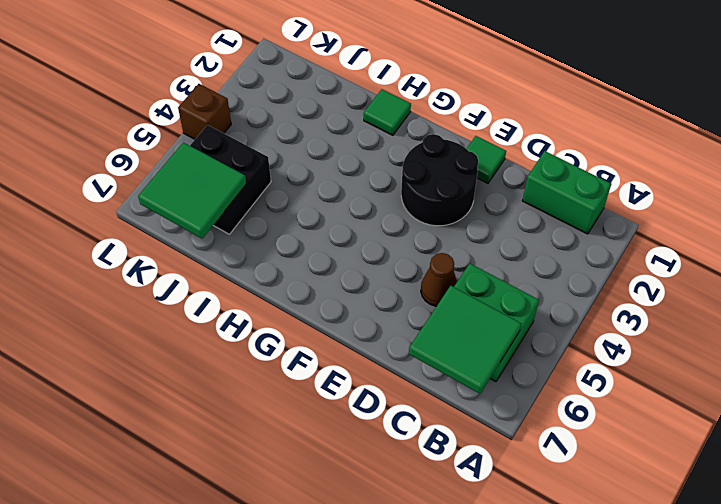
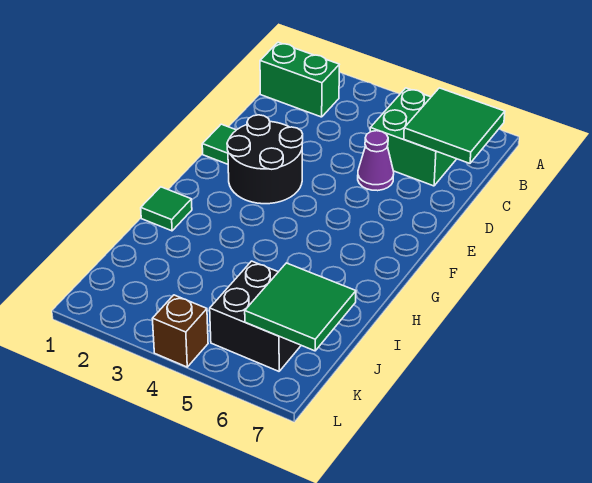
green 1x2 brick [522,151,611,234] -> green 1x2 brick turned to [260,42,339,117]
brown 1x1 cone [421,253,457,306] -> purple 1x1 cone [358,131,394,191]

